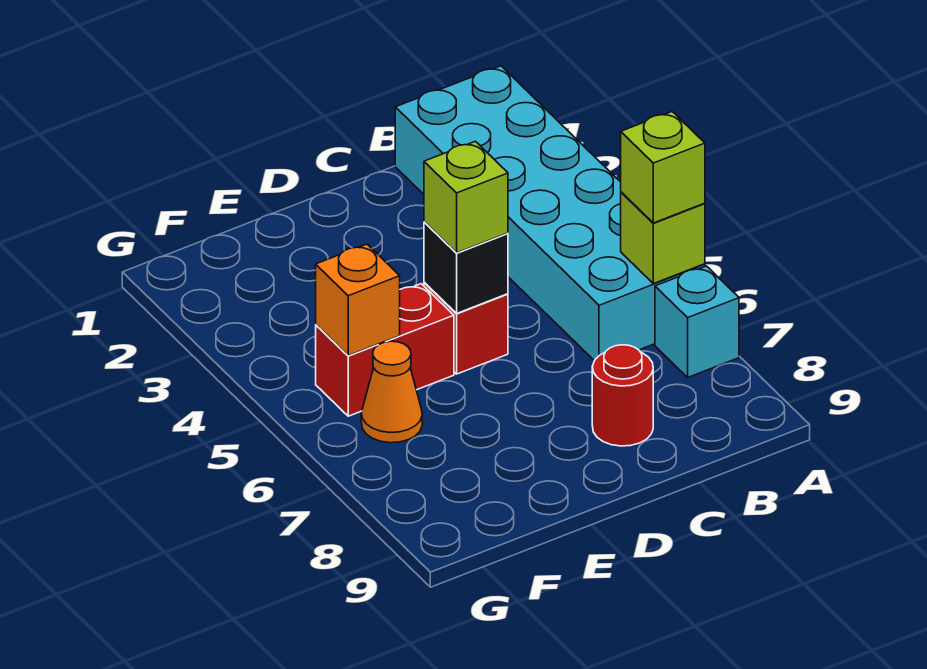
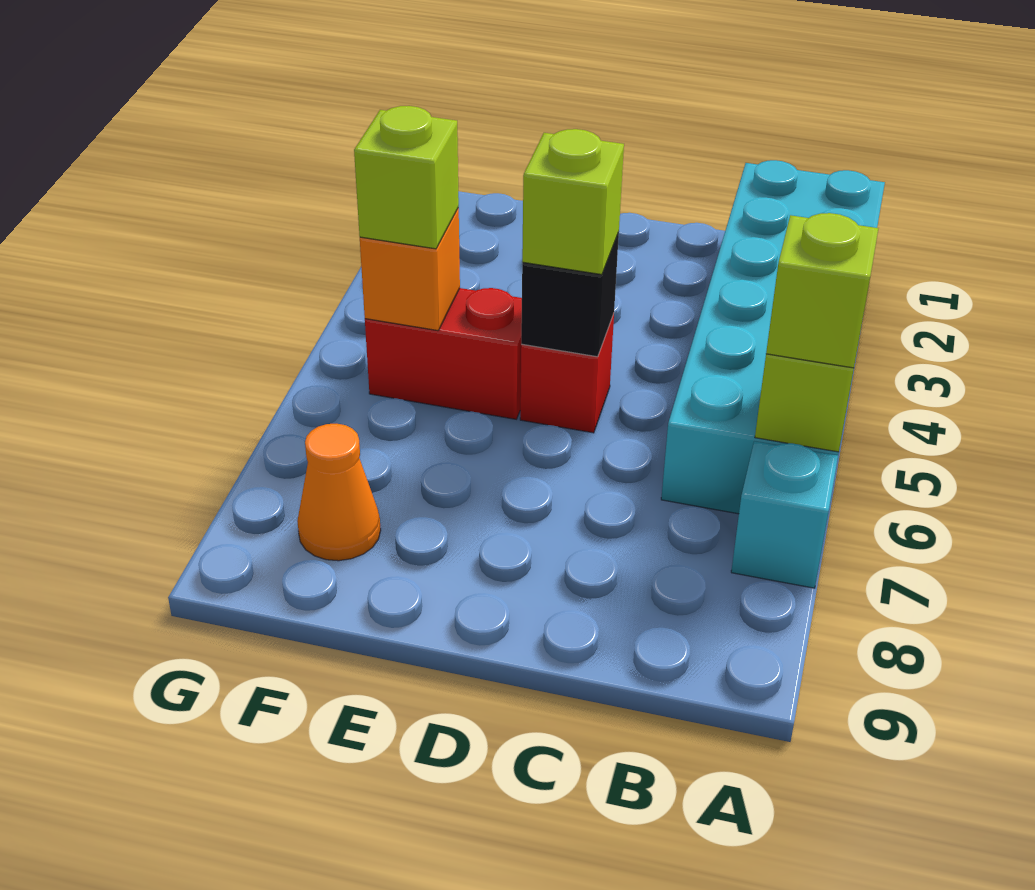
red 1x1 round brick [592,345,653,446] -> none
none -> lime 1x1 brick [354,106,459,249]
orange 1x1 cone [361,341,422,443] -> orange 1x1 cone moved to [297,424,381,561]

